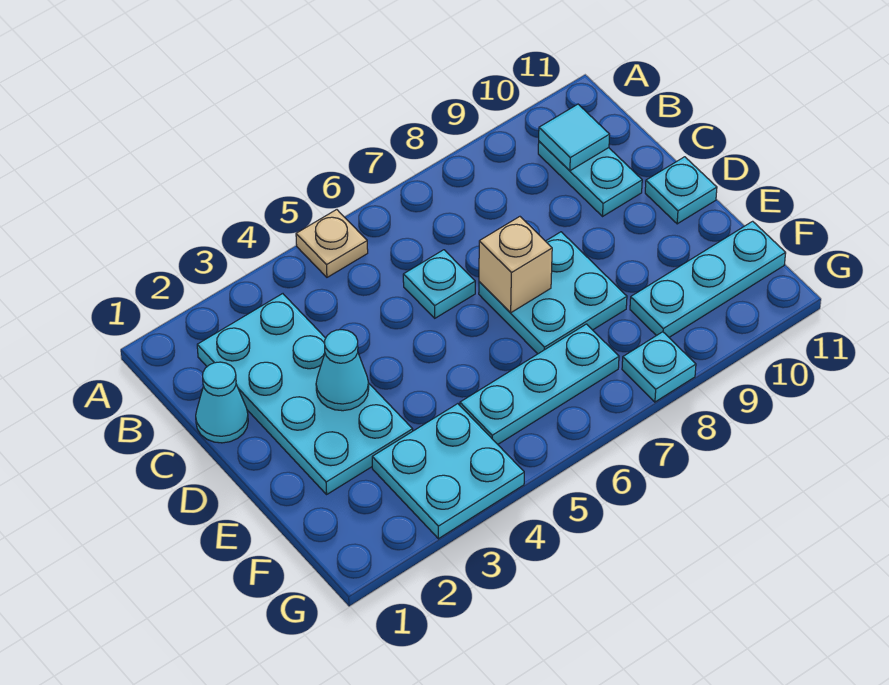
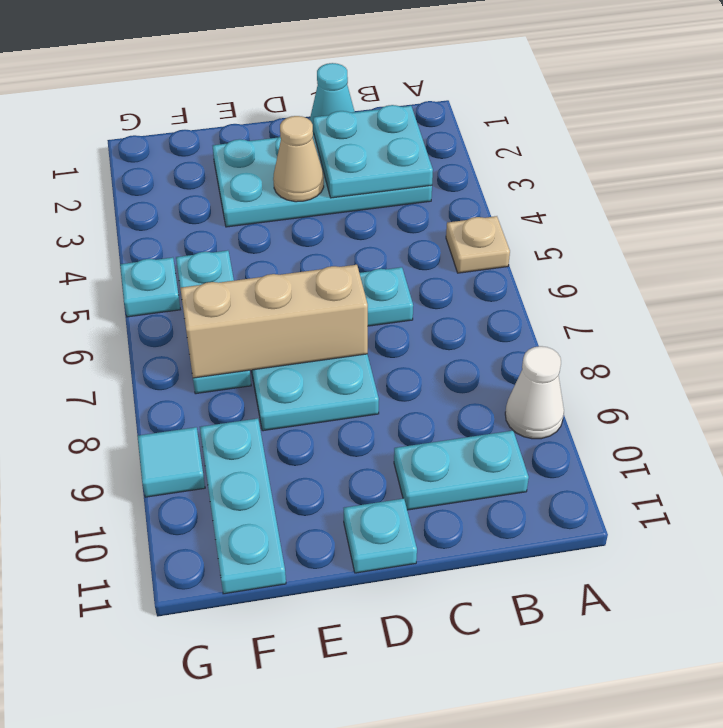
none -> white 1x1 cone [505,346,564,439]
cyan 1x1 tile [539,104,610,171] -> cyan 1x1 tile moved to [138,427,205,497]
cyan 1x1 cone [316,330,369,411] -> tan 1x1 cone [273,116,324,202]
tan 1x1 brick [479,217,552,313] -> tan 1x3 brick [180,265,368,378]
cyan 2x2 plate [372,404,524,539] -> cyan 2x2 plate moved to [313,105,433,198]
cyan 1x1 plate [622,332,696,402] -> cyan 1x1 plate moved to [120,257,180,317]

